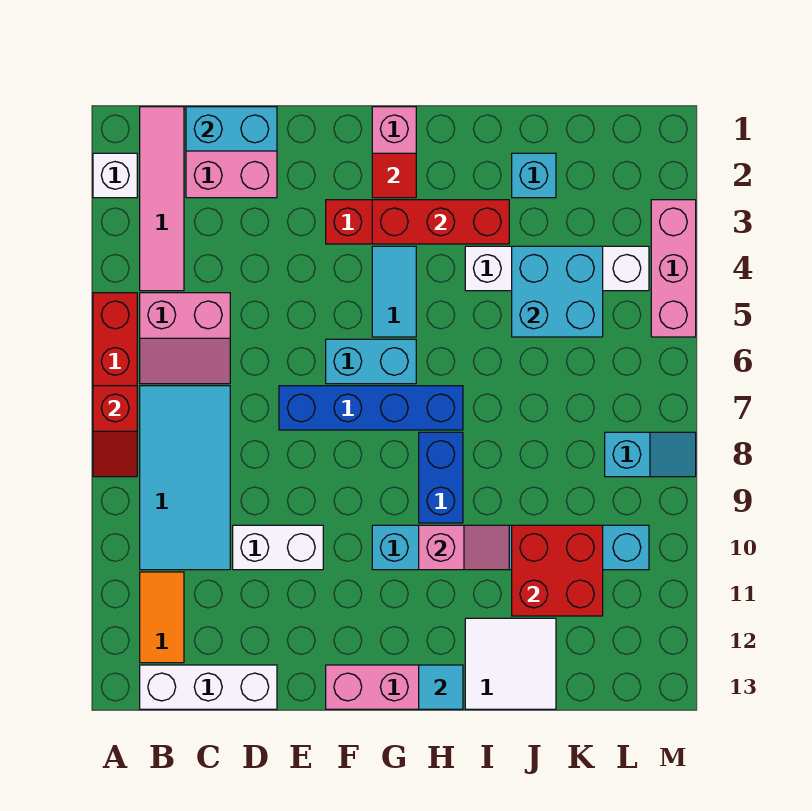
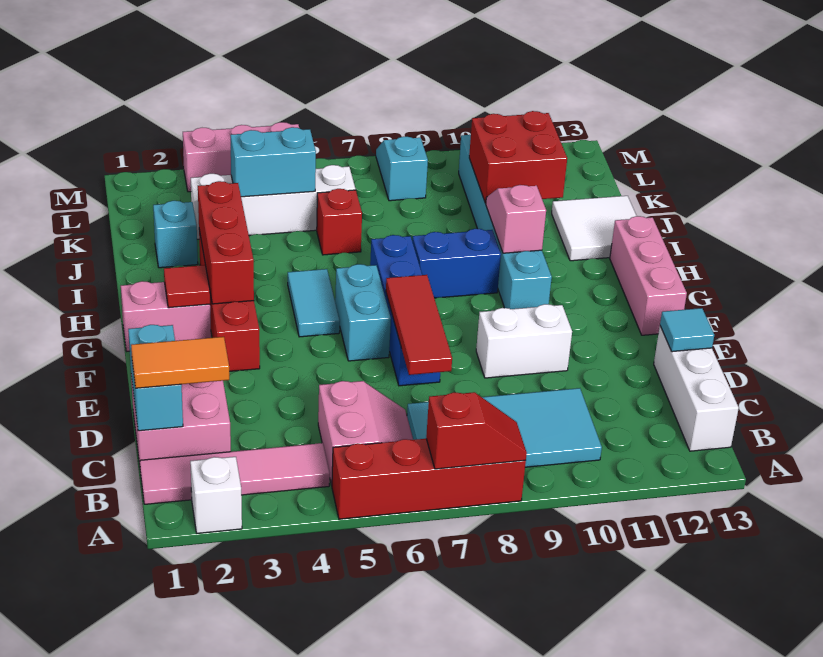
orange 1x2 tile [140,572,184,663] -> orange 1x2 tile moved to [131,337,229,388]
none -> red 1x3 tile [386,275,452,375]
white 1x2 brick [233,525,323,570] -> white 1x2 brick turned to [476,304,572,378]
cyan 1x2 tile [372,246,416,337] -> cyan 1x2 tile turned to [288,269,340,337]
cyan 1x1 tile [419,665,463,709] -> cyan 1x1 tile moved to [660,308,714,352]
white 1x4 brick [465,246,649,291] -> white 1x4 brick turned to [191,165,356,239]
cyan 2x2 brick [512,246,603,337] -> cyan 1x2 brick [230,127,316,197]
none -> red 1x1 brick [317,189,362,255]

